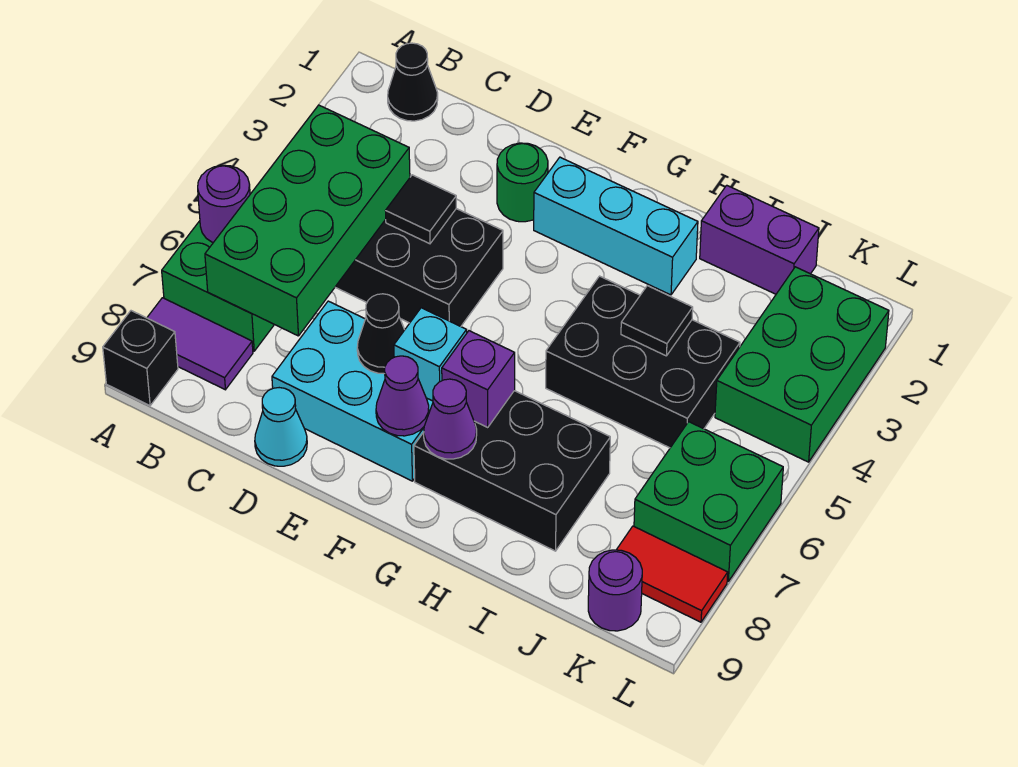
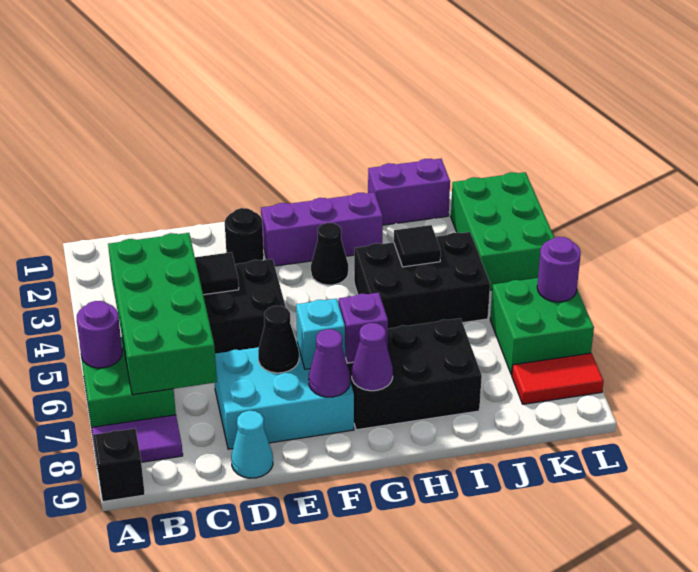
black 1x1 cone [388,43,438,121] -> black 1x1 cone moved to [311,223,348,285]
green 1x1 round brick [497,143,548,222] -> black 1x1 round brick [225,208,264,264]
cyan 1x3 brick [534,157,698,295] -> purple 1x3 brick [261,192,383,266]
purple 1x1 round brick [588,550,642,631] -> purple 1x1 round brick moved to [537,237,581,302]

